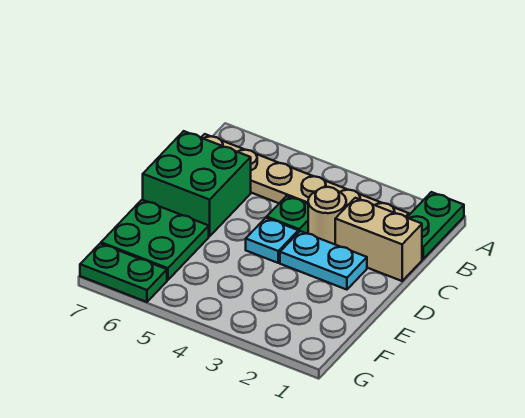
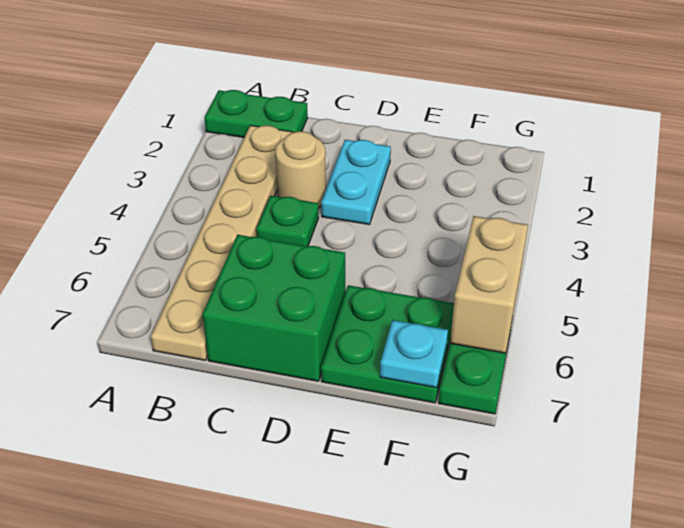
tan 1x2 brick [335,198,422,281] -> tan 1x2 brick moved to [450,216,528,353]
cyan 1x1 plate [246,218,298,263] -> cyan 1x1 plate moved to [380,320,448,388]

